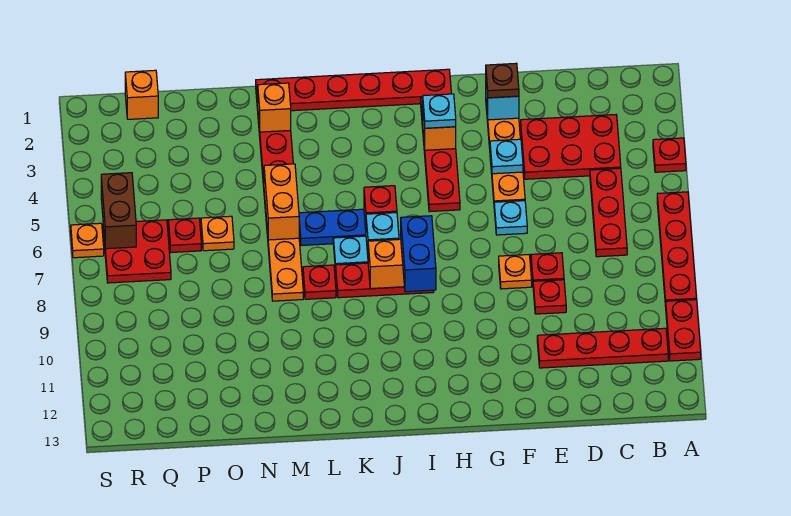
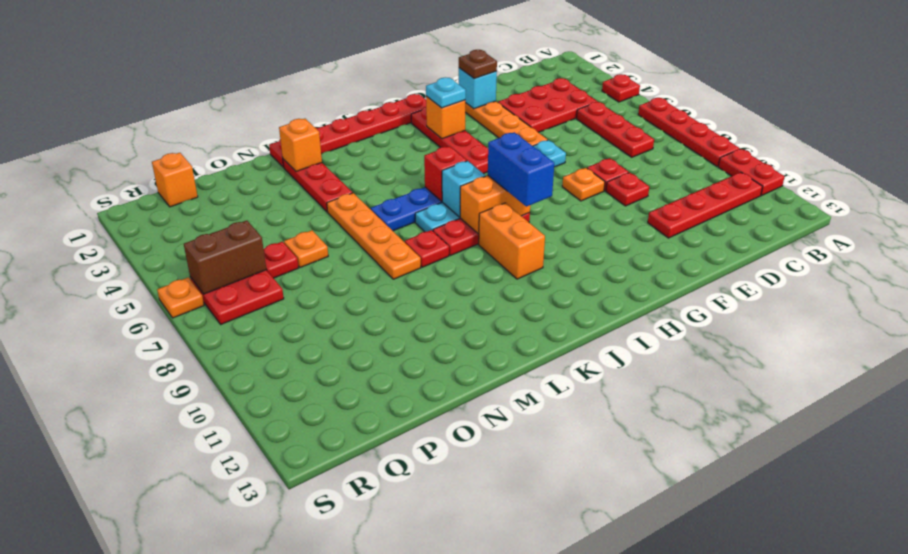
cyan 1x1 plate [490,139,523,174] -> none
orange 1x2 brick [264,164,299,240] -> orange 1x2 brick moved to [479,203,545,279]
brown 1x2 brick [101,173,136,249] -> brown 1x2 brick turned to [184,221,266,294]

